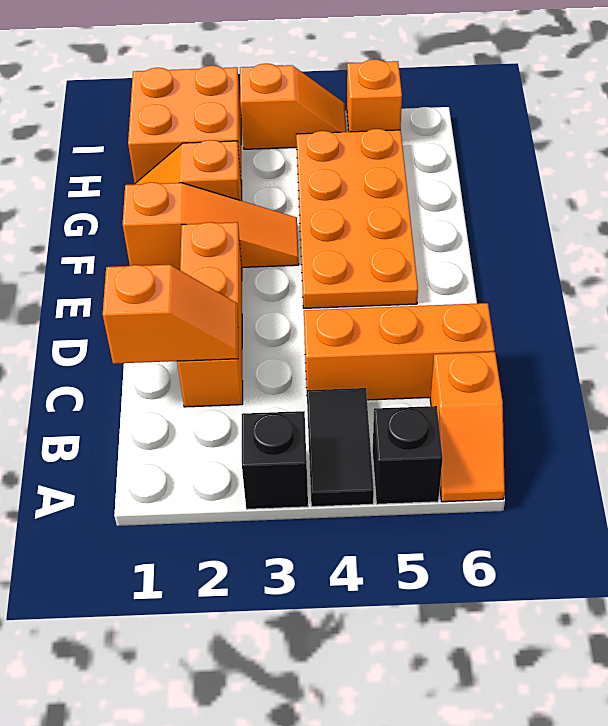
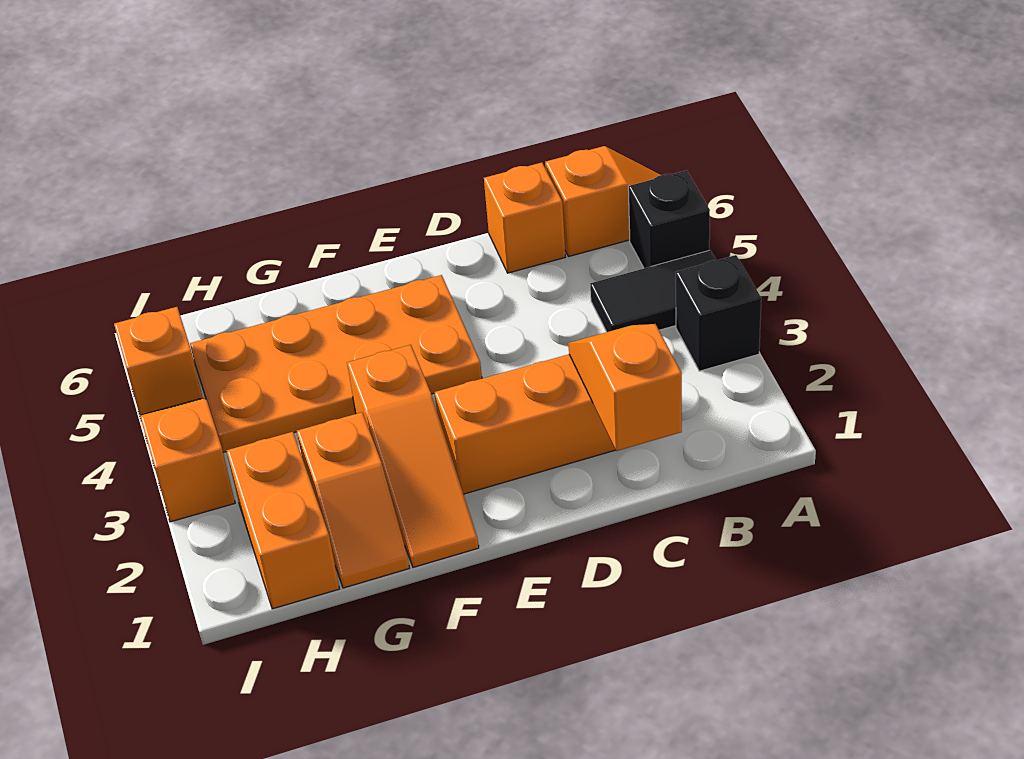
orange 1x3 brick [304,303,495,400] -> orange 1x1 brick [484,163,565,273]
orange 1x3 slope [123,182,299,270] -> orange 1x3 slope turned to [347,345,479,567]
orange 2x2 brick [128,66,242,186] -> orange 1x2 brick [226,432,339,609]

